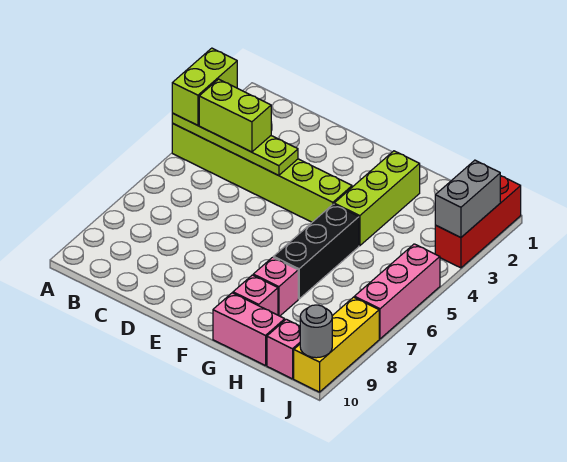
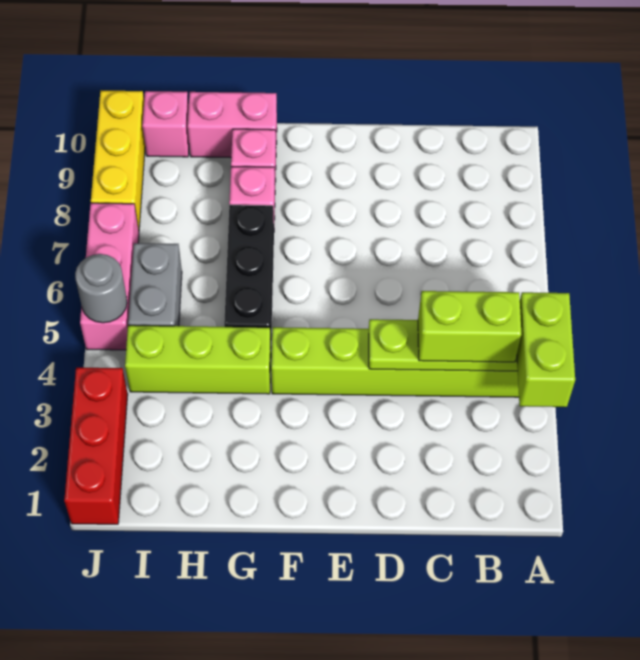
lime 1x3 brick [334,151,420,246] -> lime 1x3 brick turned to [125,325,271,394]
grey 1x2 brick [435,160,500,237] -> grey 1x2 brick moved to [128,243,182,326]
grey 1x1 round brick [300,305,332,358] -> grey 1x1 round brick moved to [75,254,127,323]

